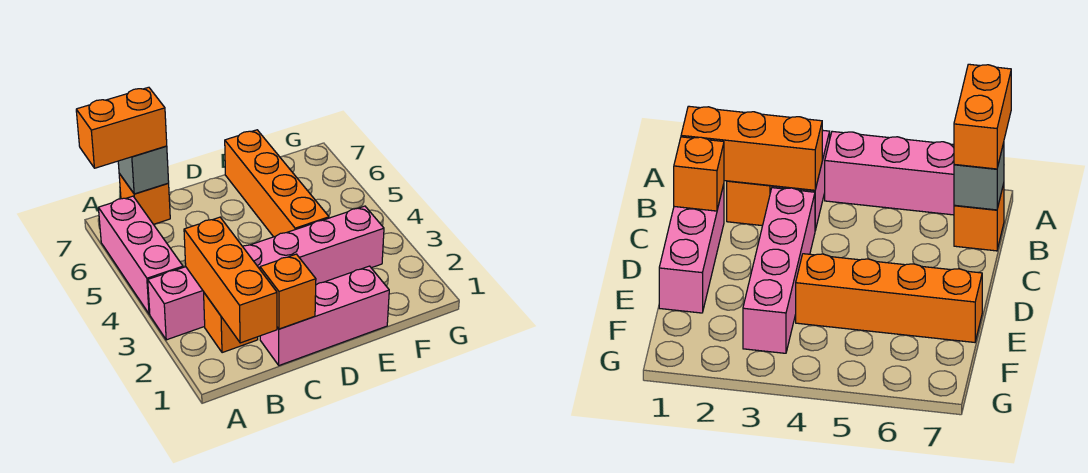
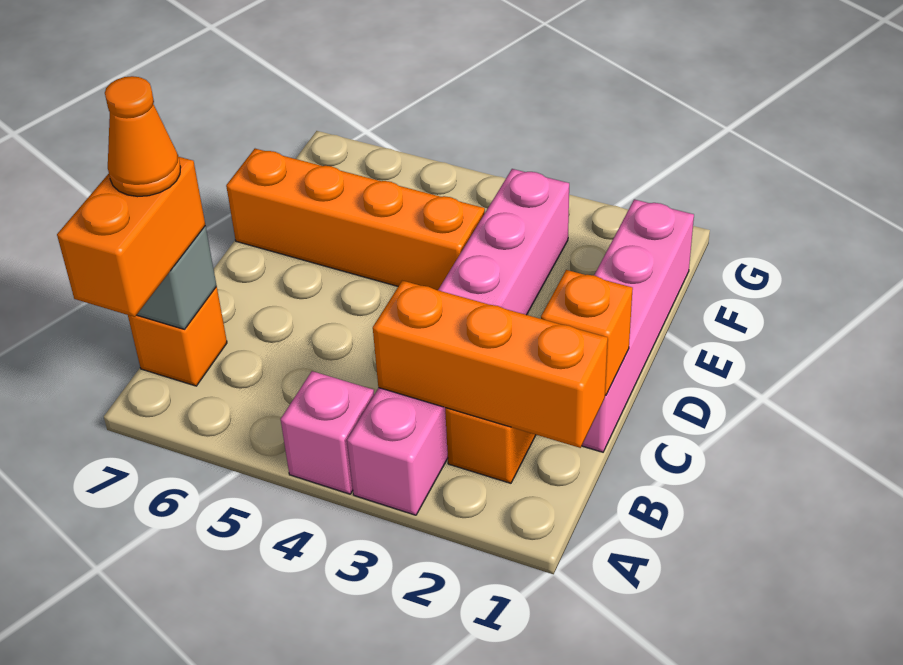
pink 1x3 brick [98,196,183,314] -> pink 1x1 brick [281,371,374,494]
none -> orange 1x1 cone [105,76,181,196]
pink 1x3 brick [260,266,389,365] -> pink 1x4 brick [582,199,694,452]

